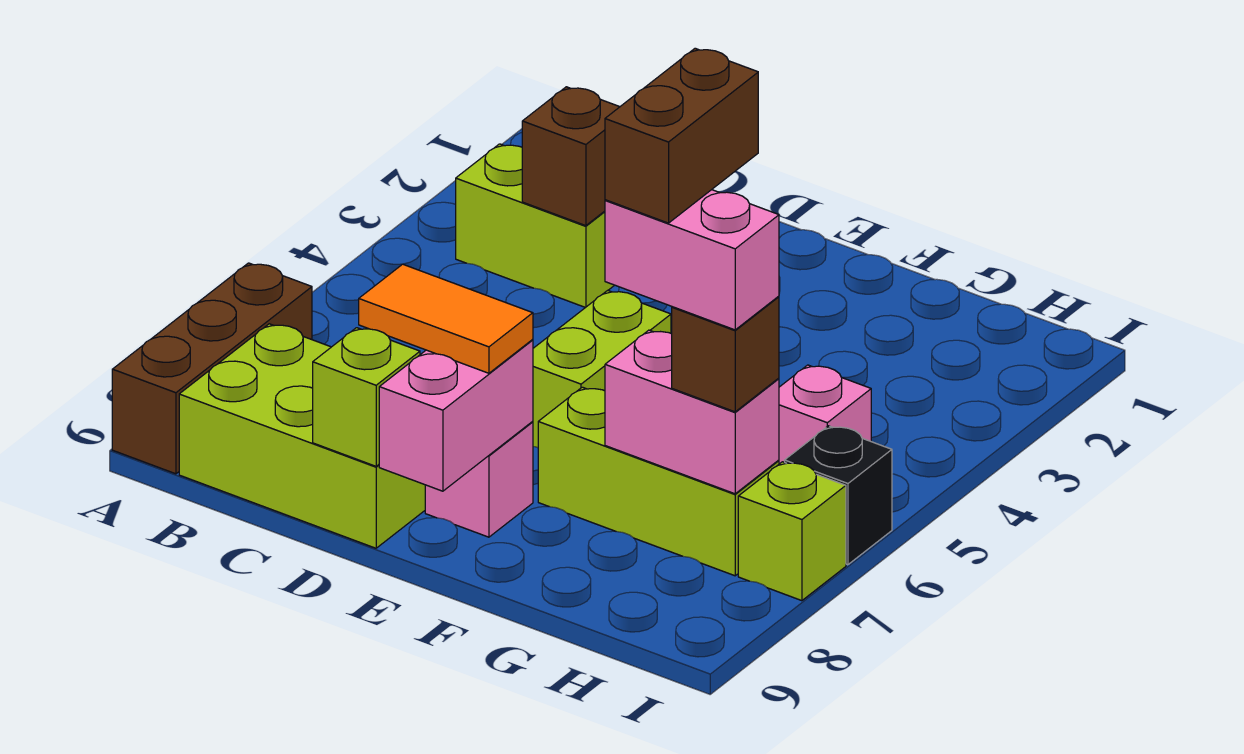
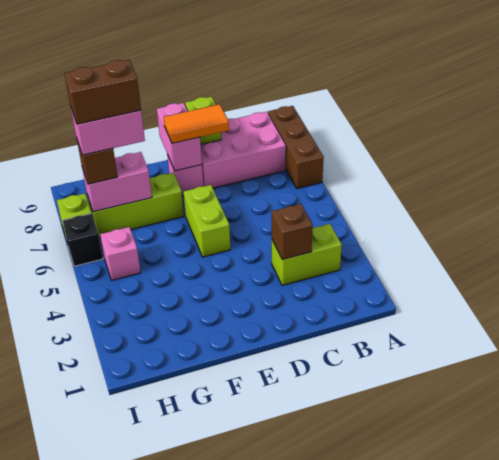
lime 2x3 brick [179,324,425,548] -> pink 2x3 brick [201,112,286,188]
brown 1x2 brick [605,48,758,223] -> brown 1x2 brick turned to [64,60,141,124]

